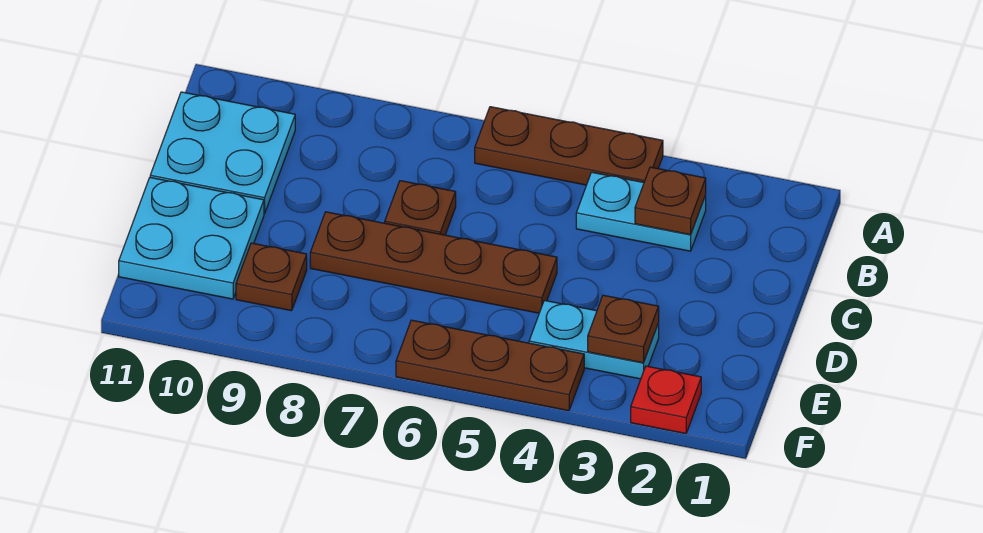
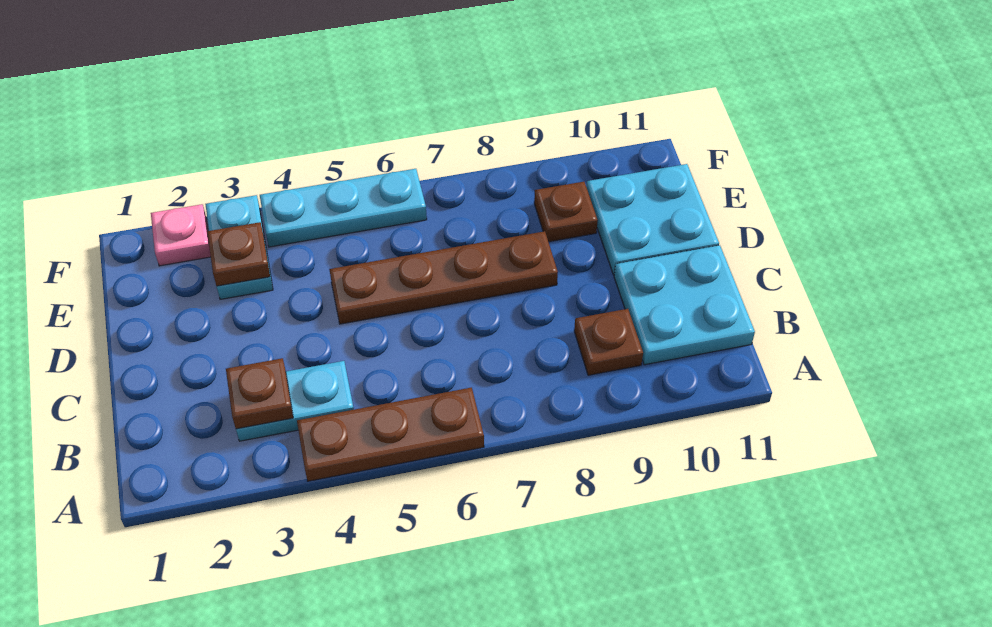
brown 1x1 plate [385,181,456,235] -> brown 1x1 plate moved to [574,309,643,375]
cyan 1x2 plate [529,300,659,379] -> cyan 1x2 plate turned to [205,195,273,299]
red 1x1 plate [631,366,701,434] -> pink 1x1 plate [151,204,211,266]
brown 1x3 plate [396,320,584,411] -> cyan 1x3 plate [260,169,427,247]

